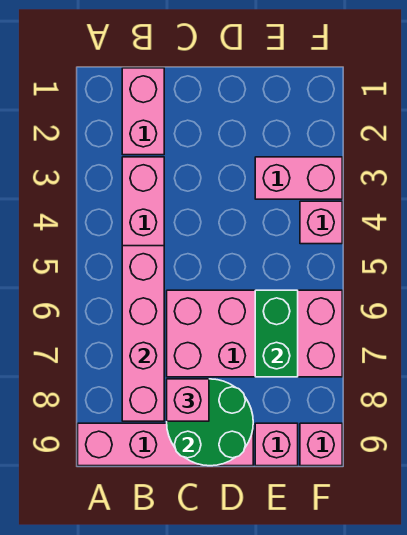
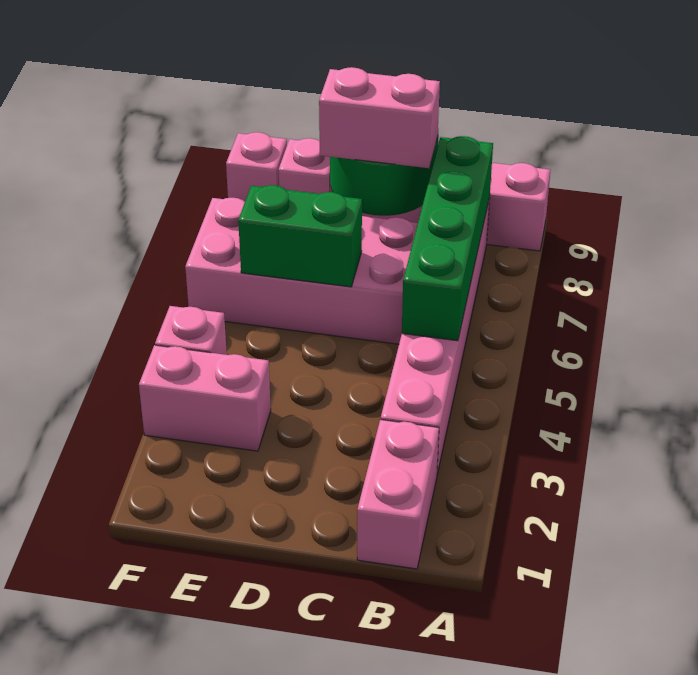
pink 1x4 brick [122,246,164,421] -> green 1x4 brick [402,136,493,341]
pink 1x1 brick [167,379,209,421] -> pink 1x2 brick [319,67,440,168]
green 1x2 brick [255,290,298,377] -> green 1x2 brick turned to [238,185,362,287]

